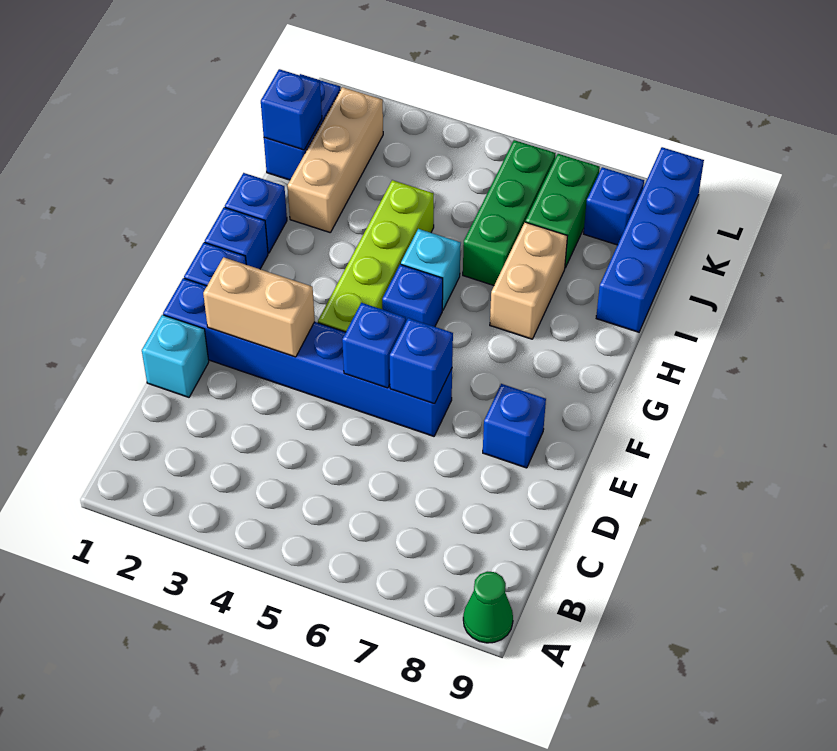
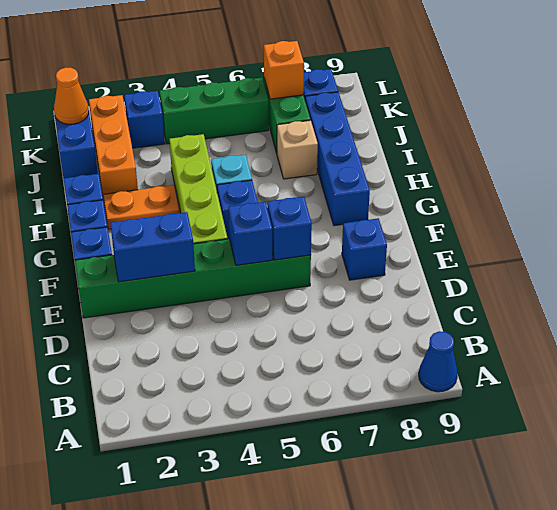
green 1x1 cone [463,572,513,643] -> blue 1x1 cone [419,331,458,392]
cyan 1x1 brick [142,315,209,397] -> none
blue 1x6 brick [163,278,452,436] -> green 1x6 brick [75,239,311,318]
tan 1x2 brick [203,257,315,357] -> blue 1x2 brick [110,212,195,282]
none -> orange 1x2 plate [103,185,180,229]
tan 1x2 brick [490,222,567,339] -> tan 1x1 brick [277,120,318,179]
tan 1x3 brick [288,87,383,233] -> orange 1x3 brick [89,95,138,199]
green 1x3 brick [463,140,555,285] -> green 1x3 brick turned to [160,78,269,144]
blue 1x4 brick [596,147,704,332] -> blue 1x4 brick moved to [305,92,370,226]
blue 1x1 brick [261,69,322,150] -> blue 1x1 brick moved to [124,91,165,148]
none -> orange 1x1 cone [54,68,89,124]
none -> orange 1x1 brick [264,41,304,99]

